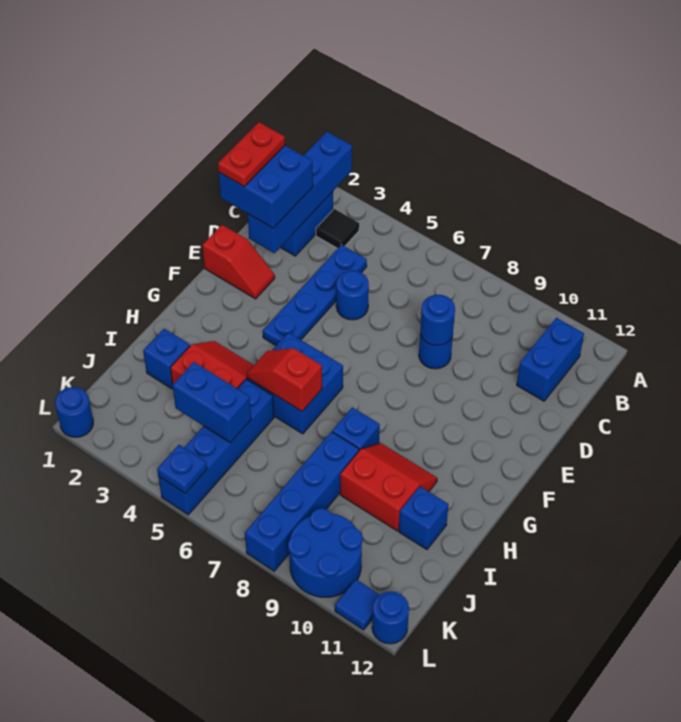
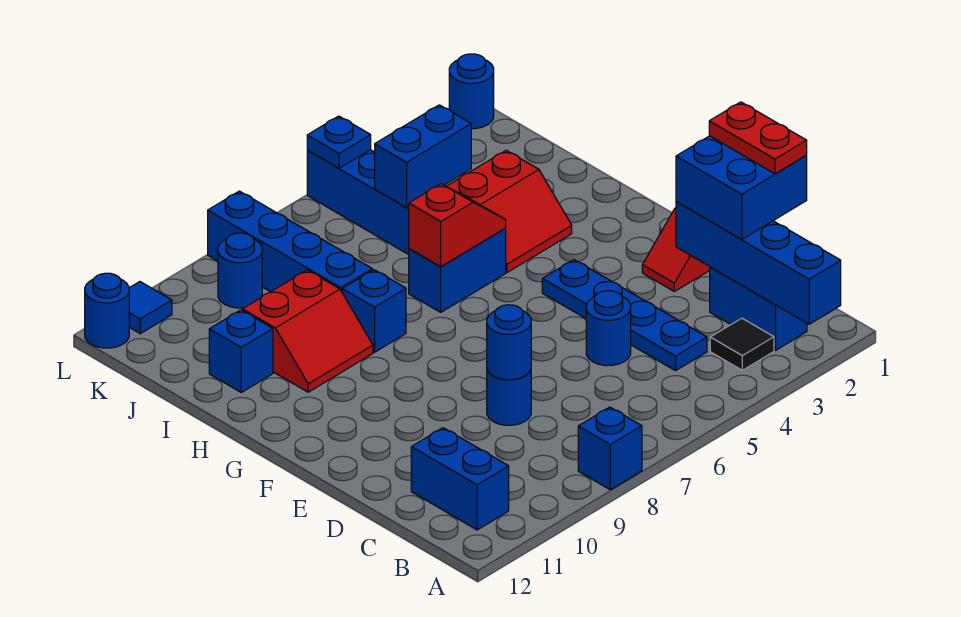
blue 2x2 brick [247,333,343,434] -> blue 1x2 brick [409,229,506,312]
blue 1x1 brick [143,329,190,389] -> blue 1x1 brick moved to [578,407,642,490]
blue 2x2 round brick [288,508,363,597] -> blue 1x1 round brick [218,233,262,308]

